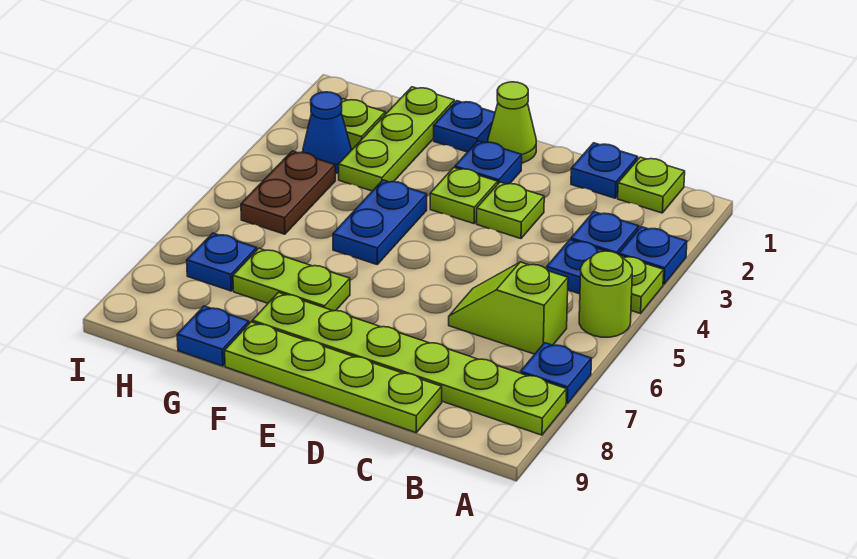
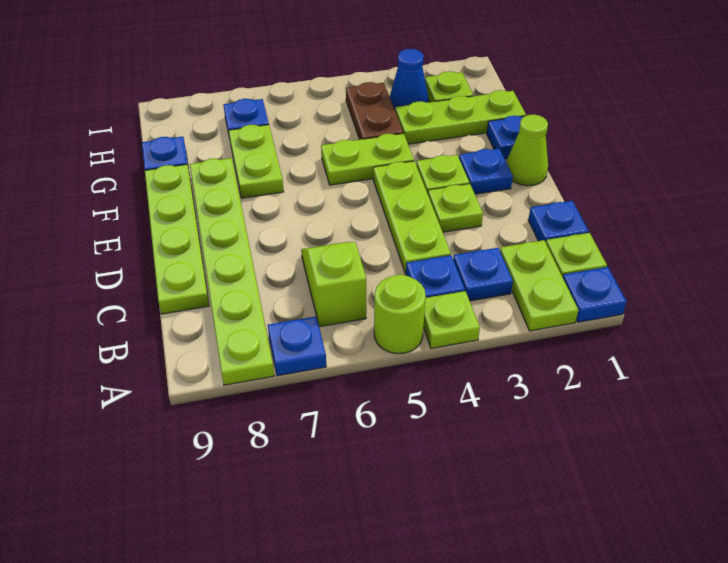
none -> lime 1x2 plate [500,240,579,331]
blue 1x1 plate [619,227,687,284] -> blue 1x1 plate moved to [563,267,627,322]
none -> lime 1x3 plate [373,161,451,274]
blue 1x2 plate [333,180,427,264] -> lime 1x2 plate [321,133,414,185]
brown 1x2 plate [241,151,335,234] -> brown 1x2 plate turned to [346,82,403,140]

